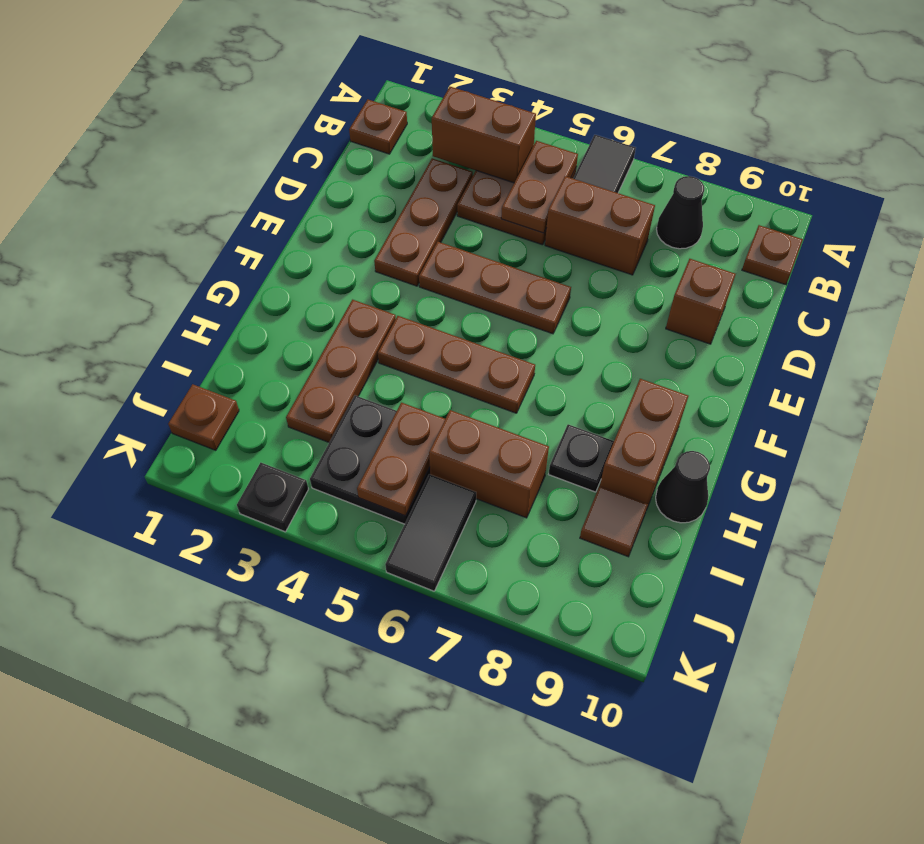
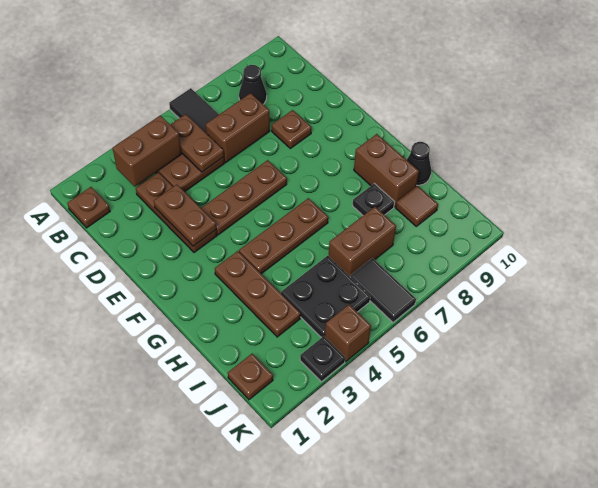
brown 1x1 plate [742,225,803,285] -> brown 1x1 plate moved to [272,110,312,148]
brown 1x1 brick [666,259,736,344] -> brown 1x1 brick moved to [325,305,371,362]
brown 1x2 plate [357,403,445,516] -> brown 1x2 plate moved to [154,185,216,246]

